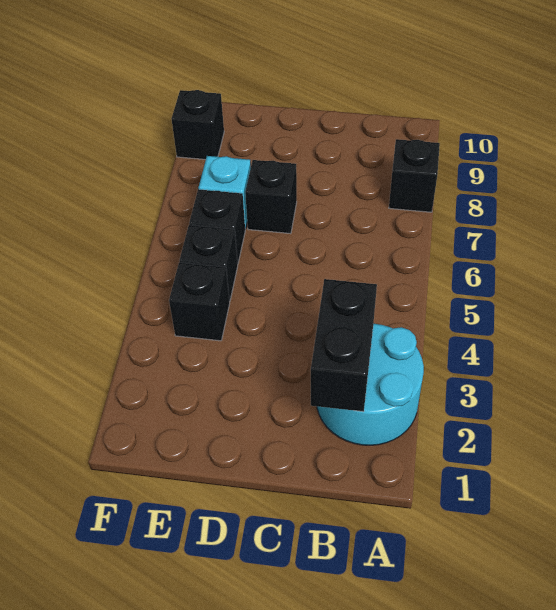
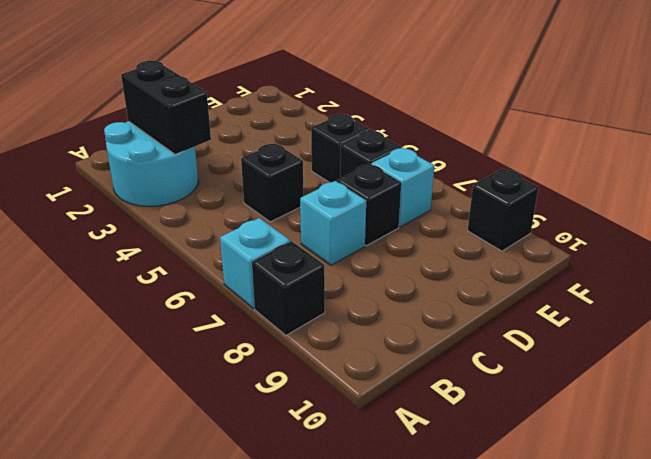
none -> cyan 1x1 brick [220,218,290,308]
none -> cyan 1x1 brick [300,181,366,265]
black 1x1 brick [169,262,230,341] -> black 1x1 brick moved to [241,143,304,222]

